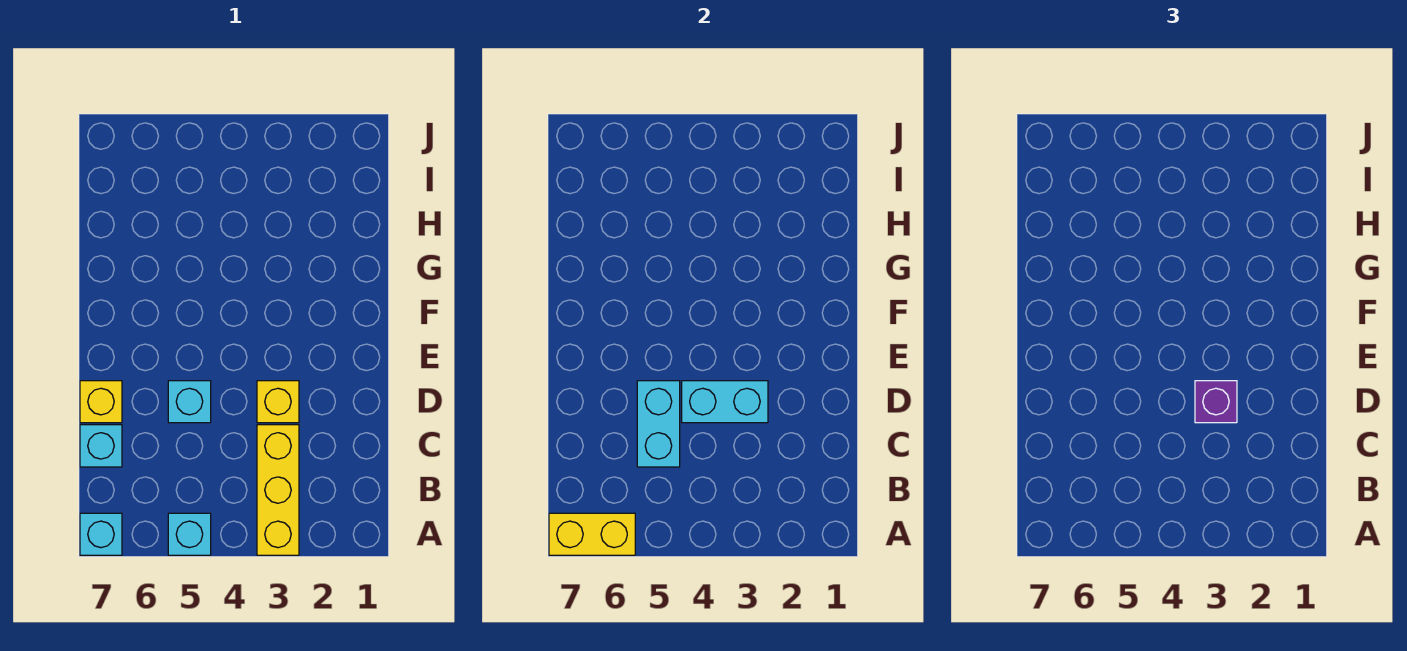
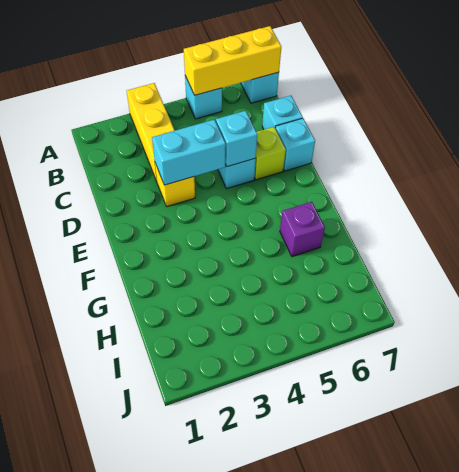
yellow 1x2 brick [549,513,635,555] -> yellow 1x3 brick [184,26,281,95]
cyan 1x2 brick [637,381,680,467] -> cyan 1x1 brick [216,111,257,167]
purple 1x1 brick [1195,381,1237,423] -> purple 1x1 brick moved to [280,202,325,257]
none -> lime 1x1 brick [254,127,286,180]
yellow 1x1 brick [80,381,122,423] -> cyan 1x1 brick [275,118,315,171]

